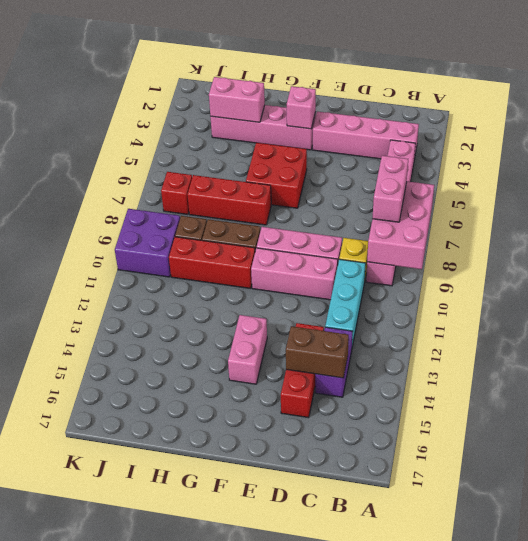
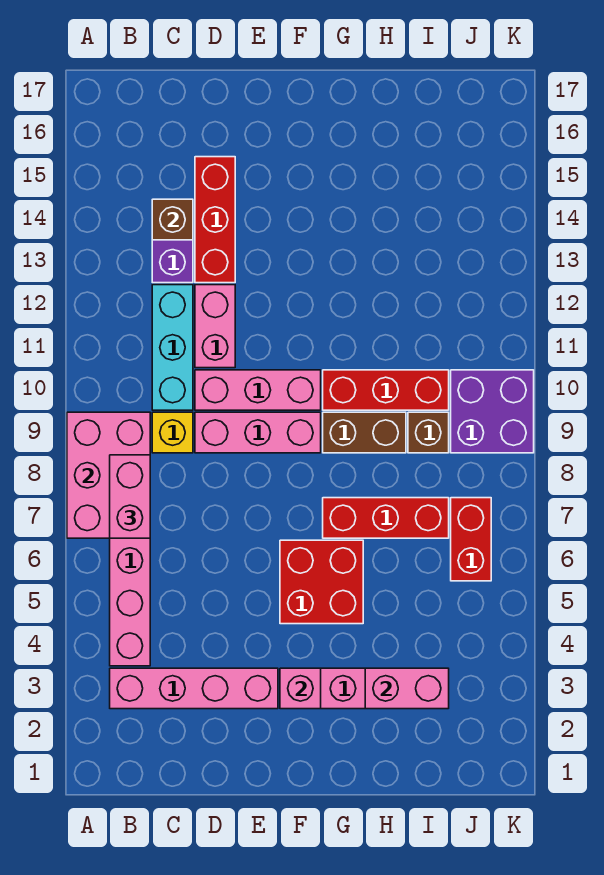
brown 1x2 brick [286,326,349,378] -> brown 1x1 brick [152,199,193,240]
pink 1x2 brick [228,315,267,384] -> pink 1x2 brick moved to [195,285,235,368]
red 1x1 brick [161,172,192,214] -> red 1x2 brick [451,498,491,581]

